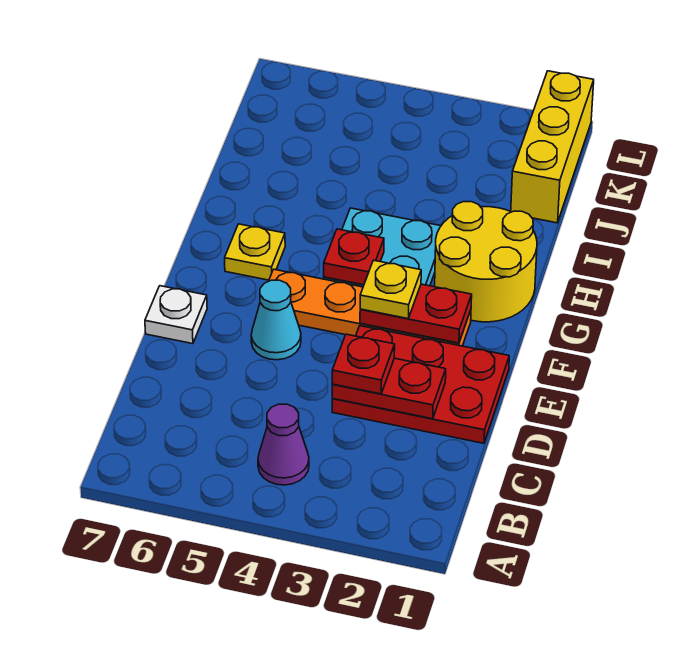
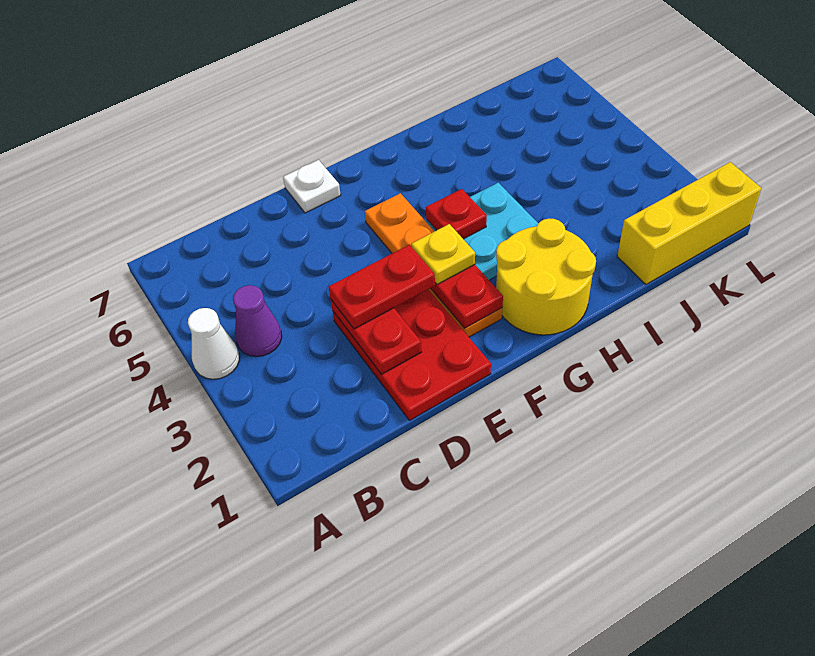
none -> white 1x1 cone [188,308,239,379]
red 1x1 plate [332,334,395,394] -> red 1x2 plate [328,245,435,329]
cyan 1x1 cone [251,280,301,360] -> none
yellow 1x1 plate [225,224,285,280] -> none

